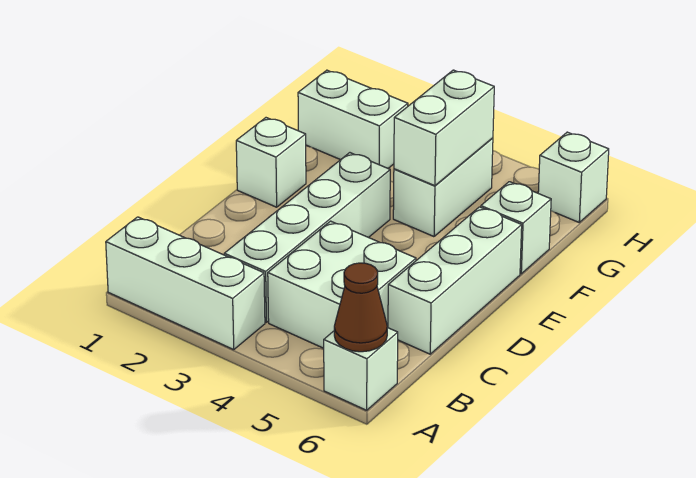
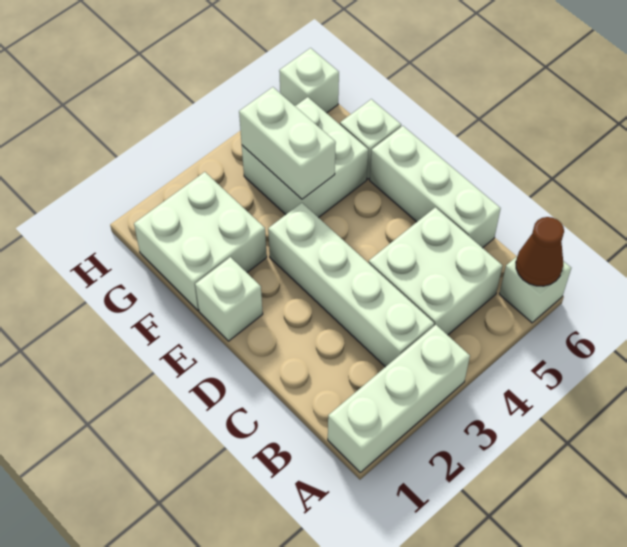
white 1x2 brick [393,138,493,237] -> white 2x2 brick [242,97,368,218]
white 1x2 brick [298,70,408,168] -> white 2x2 brick [134,172,267,310]

